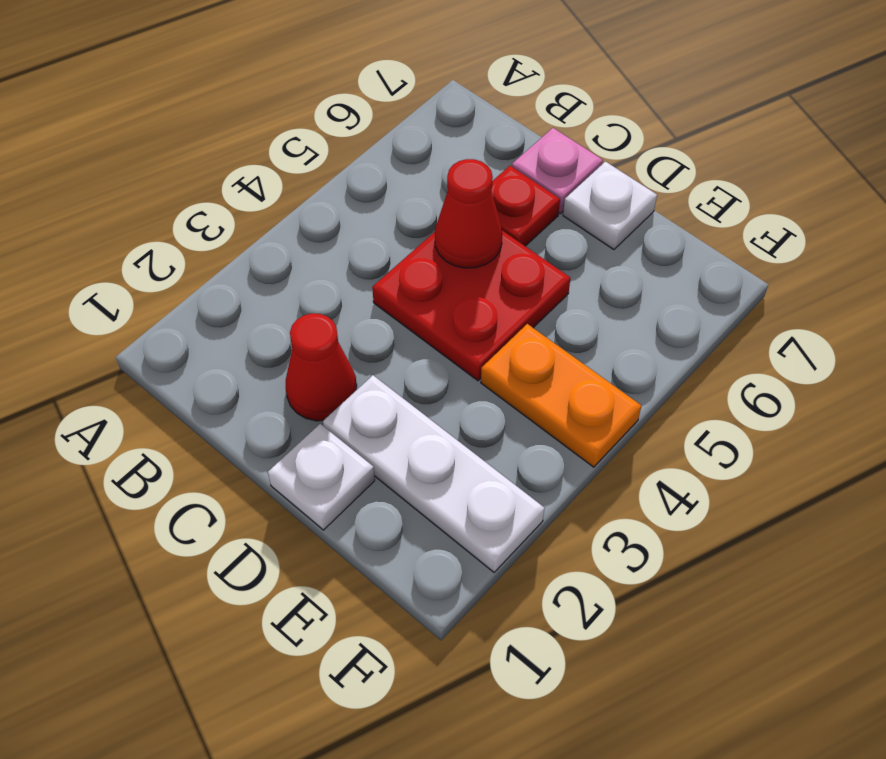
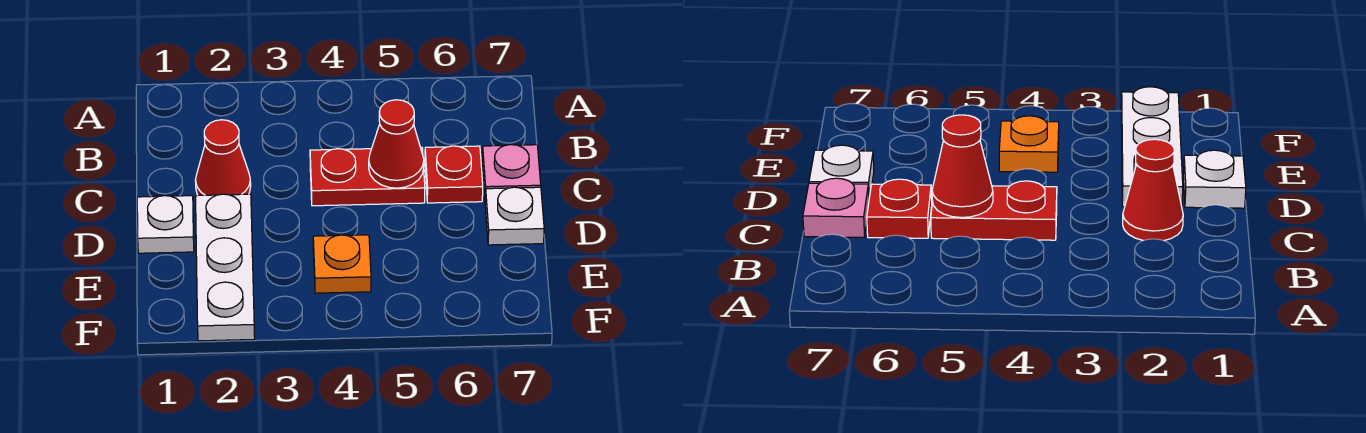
red 2x2 plate [372,231,570,381] -> red 1x2 plate [310,147,425,206]
orange 1x2 plate [481,324,642,467] -> orange 1x1 plate [313,235,371,293]

